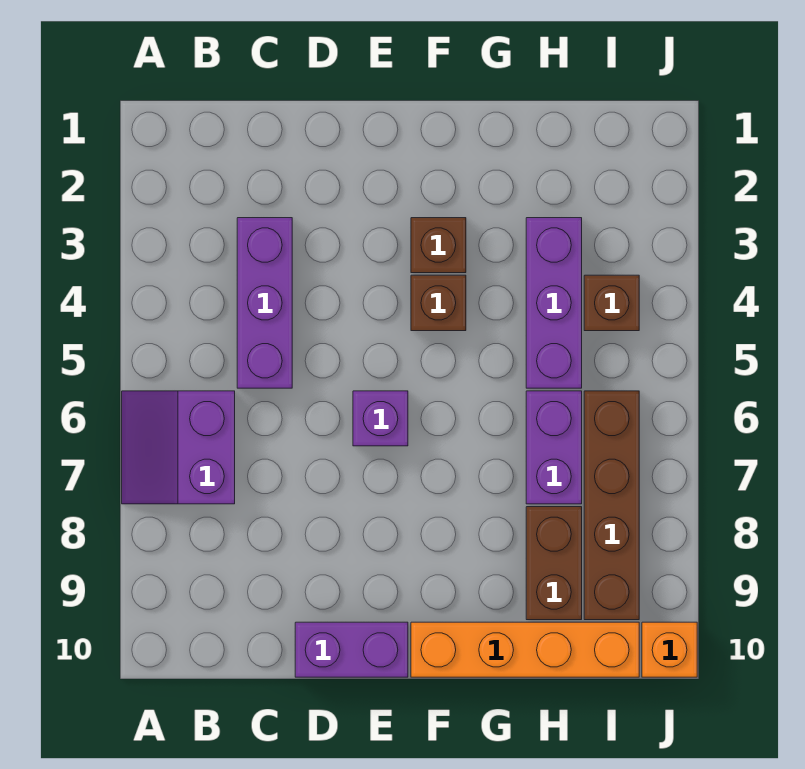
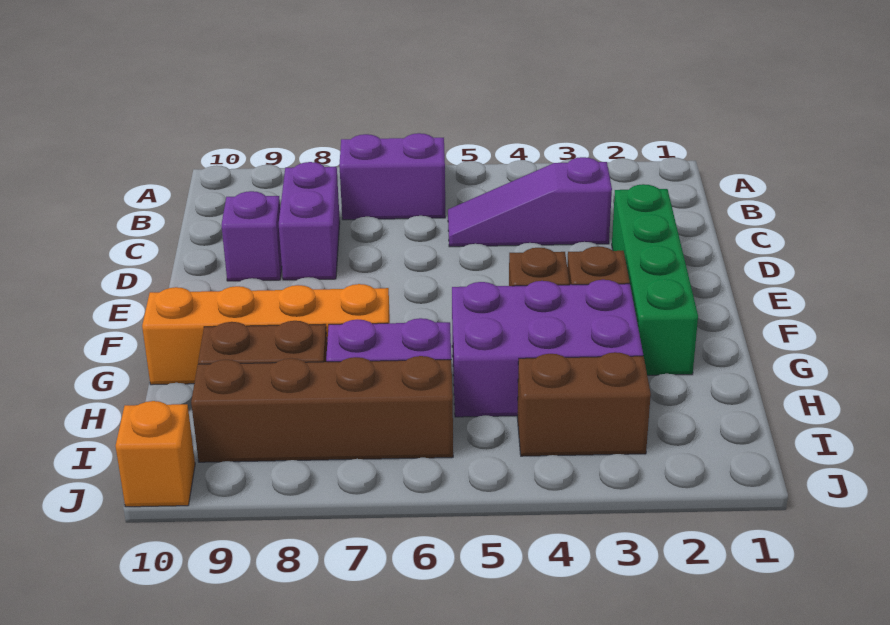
purple 1x3 brick [237,218,292,388] -> purple 1x3 slope [448,157,612,247]
none -> green 1x4 brick [612,184,698,375]
purple 1x2 brick [295,622,408,677] -> purple 1x2 brick moved to [279,162,340,280]
purple 1x1 brick [353,391,408,446] -> purple 1x1 brick moved to [221,191,282,281]
orange 1x4 brick [411,622,639,677] -> orange 1x4 brick turned to [142,284,390,385]
purple 1x3 brick [526,218,582,388] -> purple 2x3 brick [452,280,643,417]
brown 1x1 brick [584,275,639,331] -> brown 1x2 brick [517,352,651,456]

